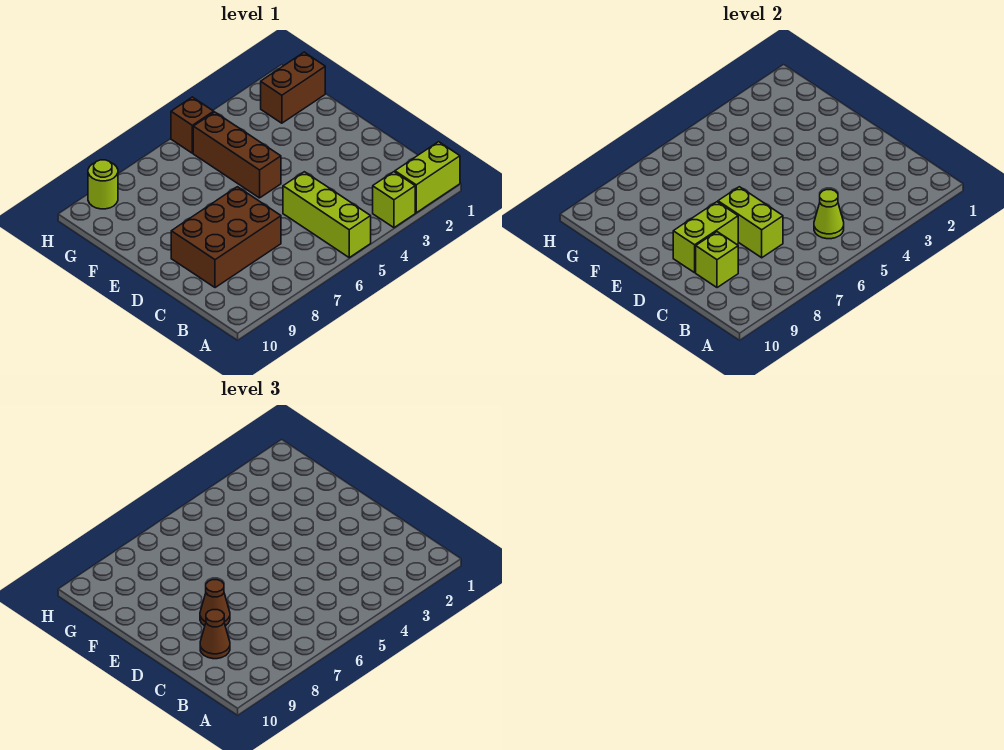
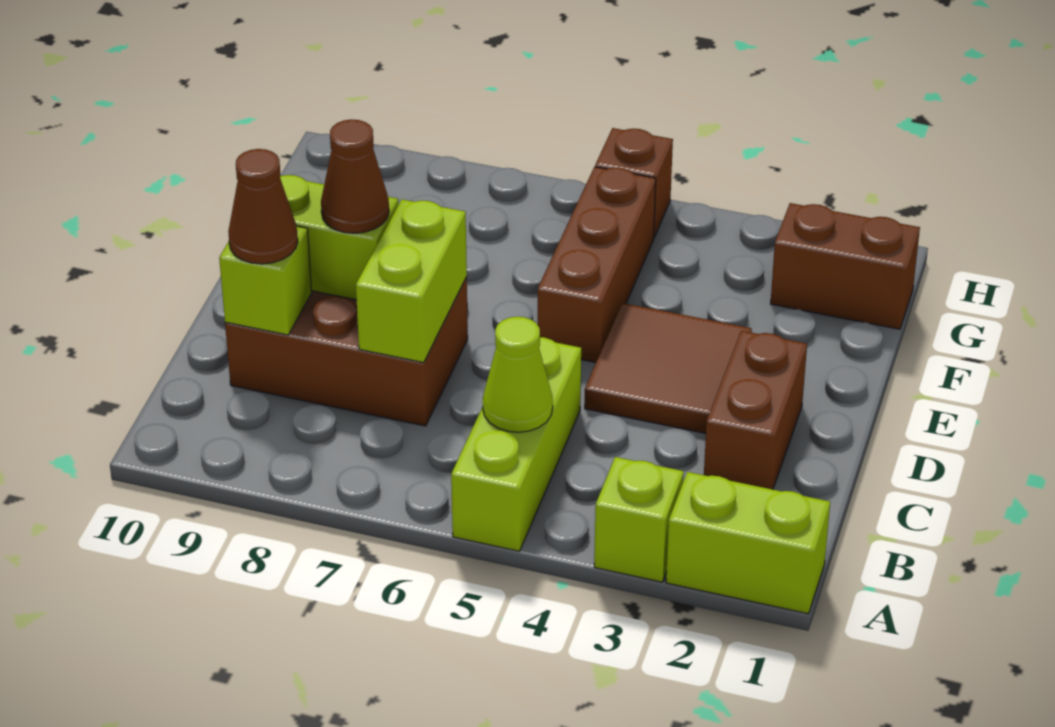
none -> brown 1x2 brick [704,331,807,489]
none -> brown 2x2 tile [585,303,752,433]
lime 1x1 round brick [88,160,118,209] -> none

